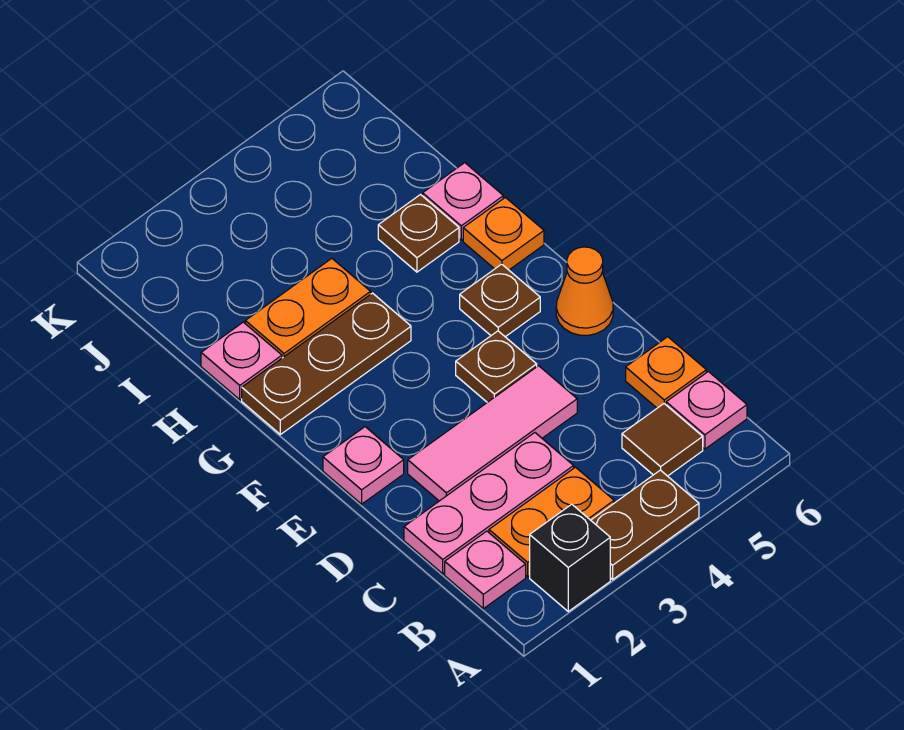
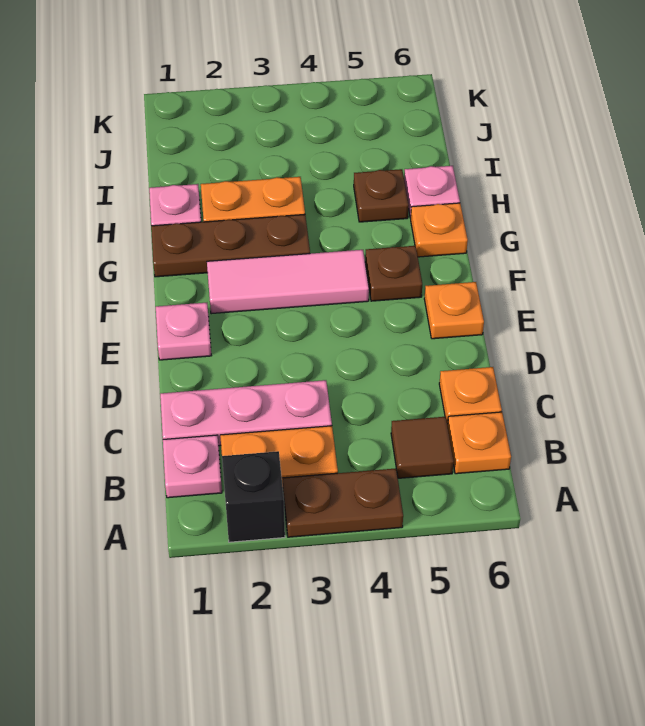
pink 1x1 plate [666,372,747,449] -> orange 1x1 plate [448,412,511,474]
pink 1x3 tile [408,366,577,501] -> pink 1x3 tile moved to [207,250,369,314]
brown 1x1 plate [456,331,537,402] -> none
orange 1x1 cone [556,247,613,335] -> orange 1x1 plate [424,282,484,339]

